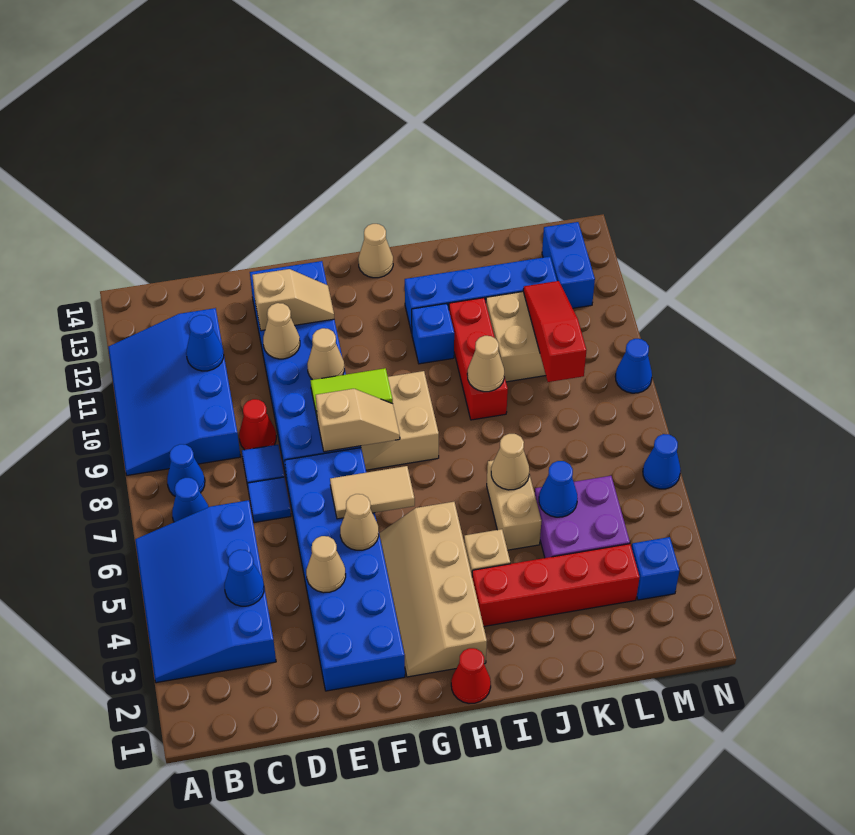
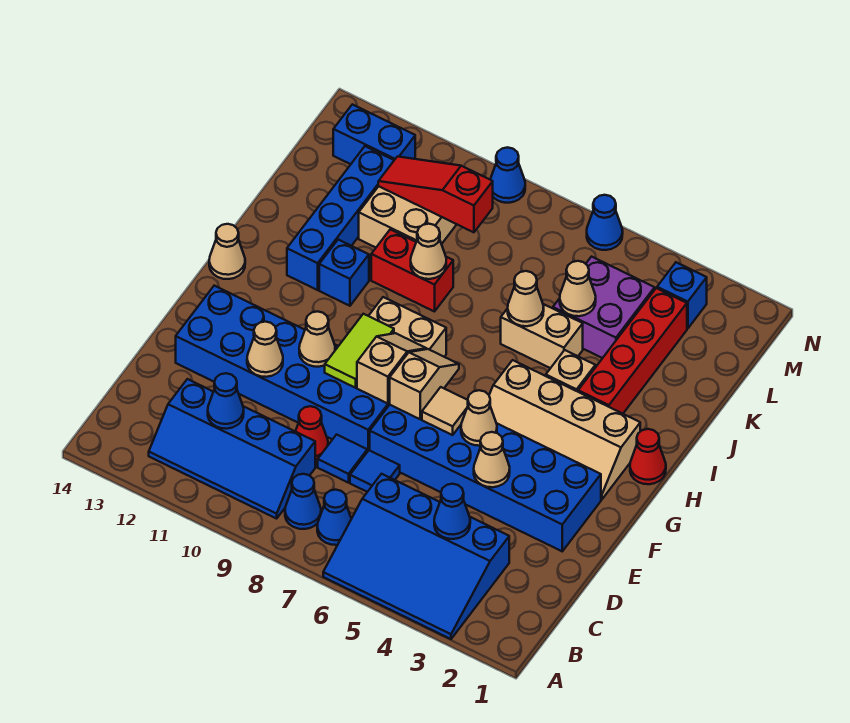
blue 3x4 slope [108,308,241,475] -> blue 2x4 slope [149,379,315,519]
tan 1x2 slope [252,269,334,331] -> tan 1x2 slope moved to [390,349,459,419]
tan 1x2 tile [330,466,415,519] -> tan 1x1 tile [422,387,468,435]
red 1x3 brick [449,298,508,420] -> red 1x2 brick [371,229,453,312]
blue 1x1 cone [539,461,578,517] -> tan 1x1 cone [560,261,596,316]

